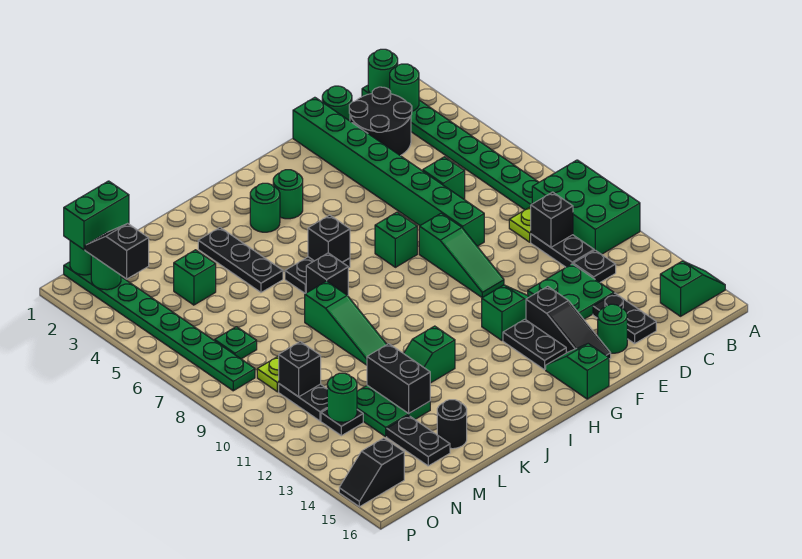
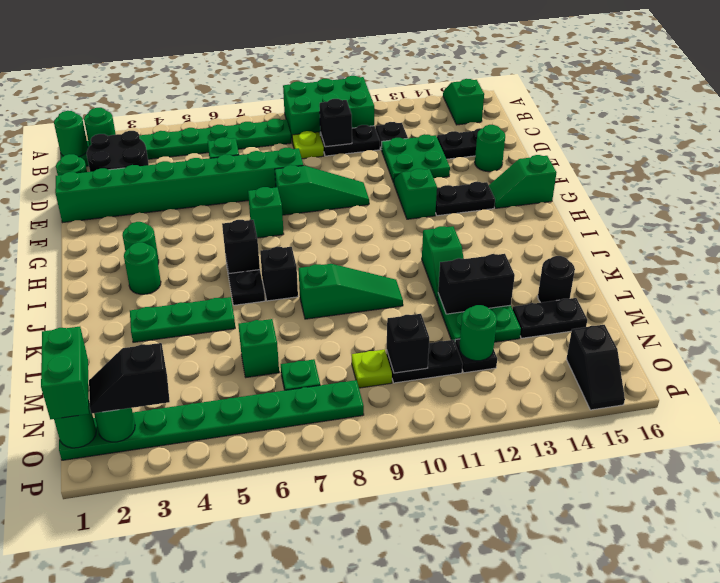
black 1x3 slope [526,286,611,359] -> none
black 1x3 plate [198,228,283,292] -> green 1x3 plate [130,297,235,342]
green 1x1 brick [174,250,216,305] -> green 1x1 brick moved to [238,319,279,377]

